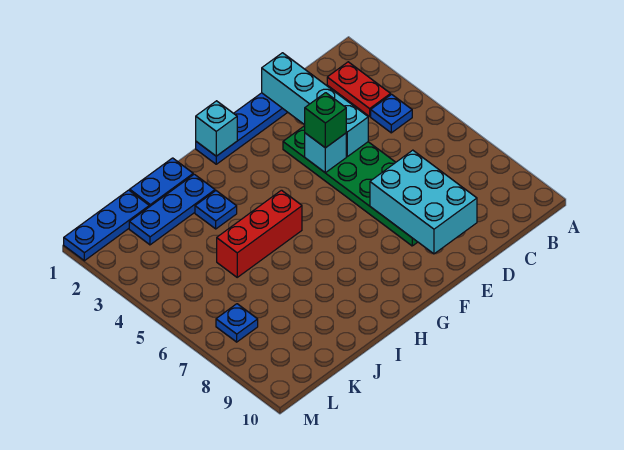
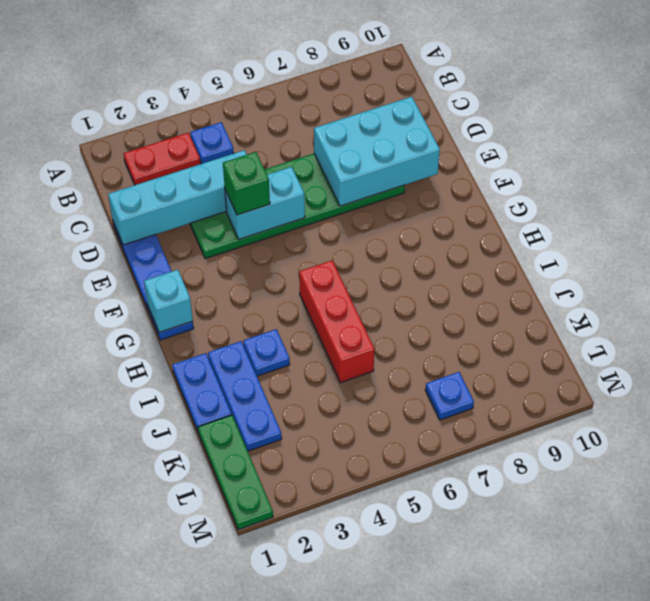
cyan 1x1 brick [305,133,346,173] -> cyan 1x2 brick [225,167,305,239]
blue 1x3 plate [64,190,149,261] -> green 1x3 plate [198,415,273,530]

